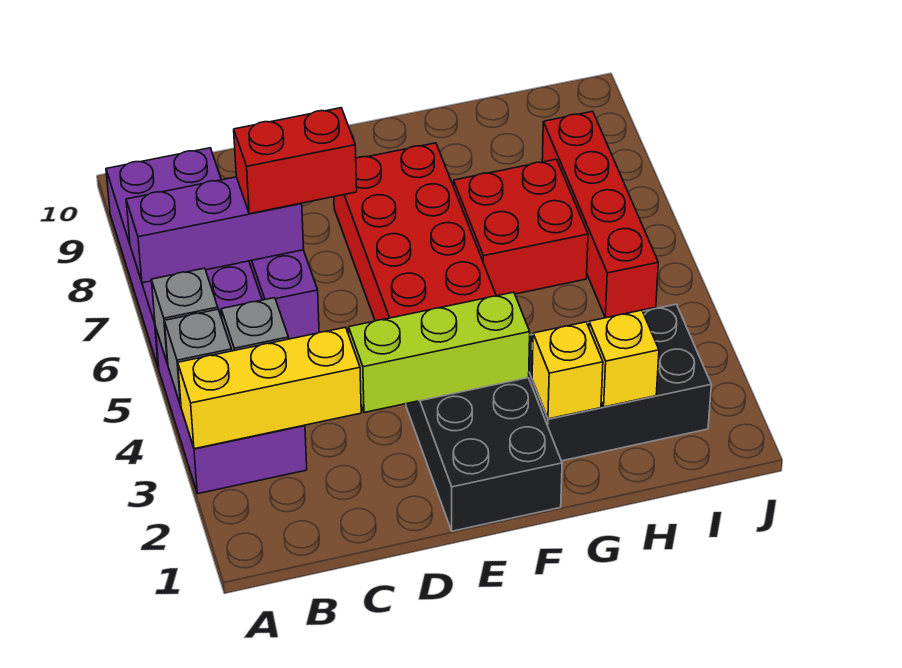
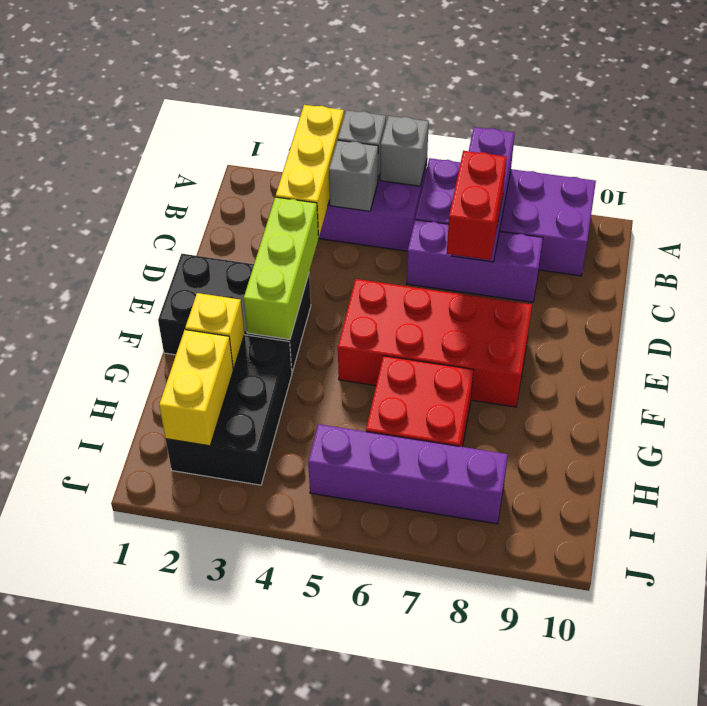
yellow 1x1 brick [589,310,659,407] -> yellow 1x2 brick [159,330,233,446]
red 1x4 brick [542,111,658,318] -> purple 1x4 brick [308,424,508,524]

